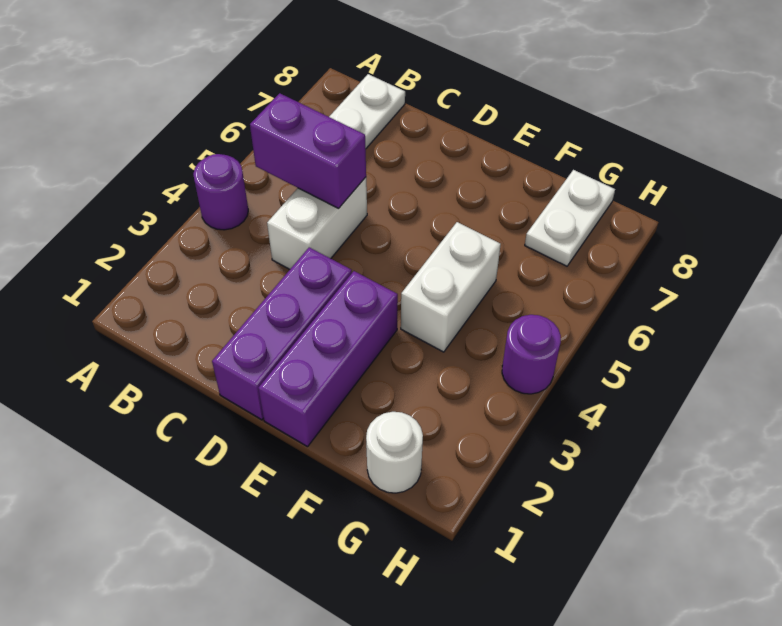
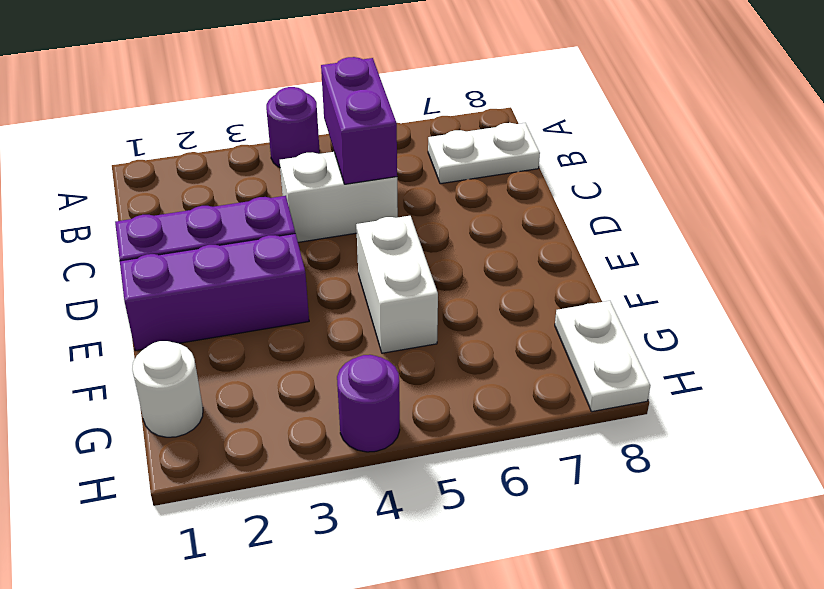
white 1x2 brick [401,222,501,352] -> white 1x2 brick turned to [356,216,438,353]
white 1x2 plate [525,170,615,266] -> white 1x2 plate turned to [555,301,650,412]

